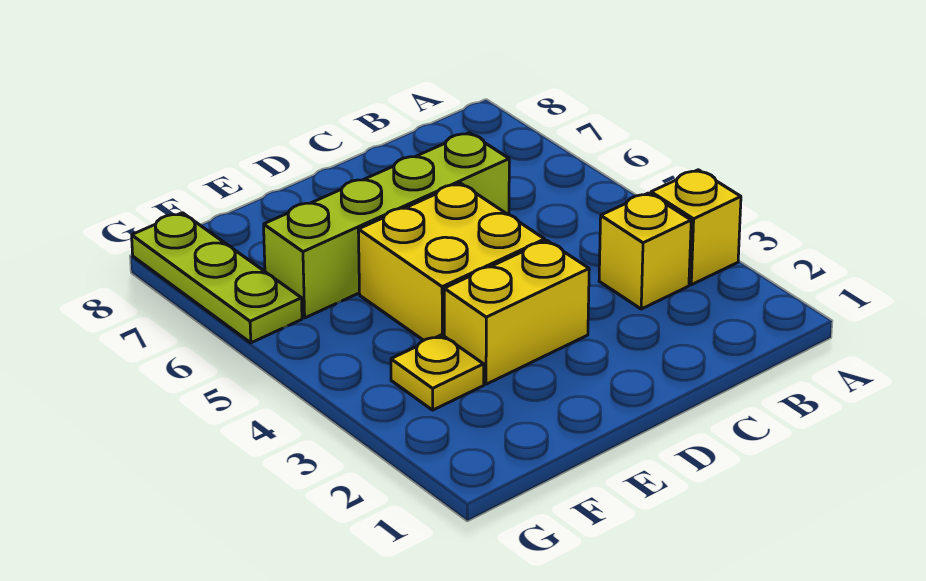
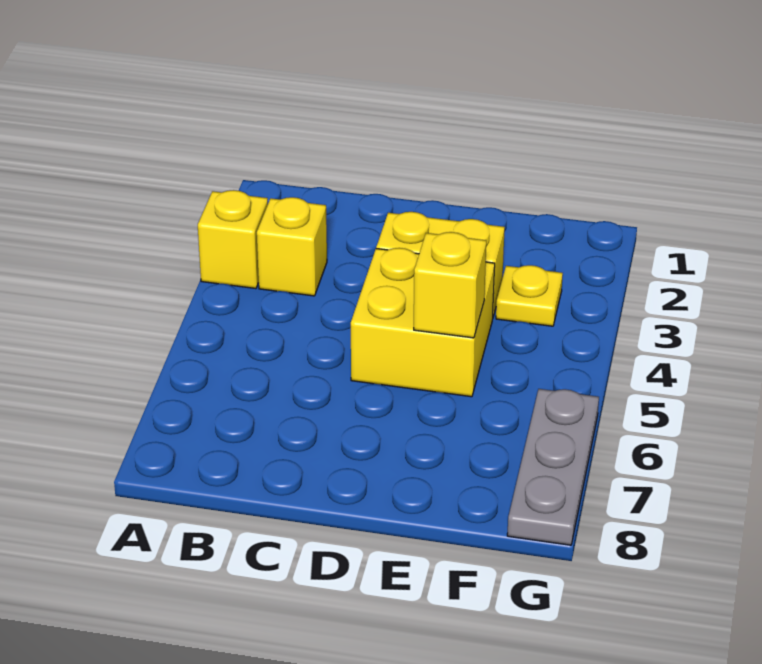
lime 1x4 brick [264,133,509,318] -> none
none -> yellow 1x1 brick [414,232,486,338]
lime 1x3 plate [132,213,302,343] -> grey 1x3 plate [507,389,599,545]

